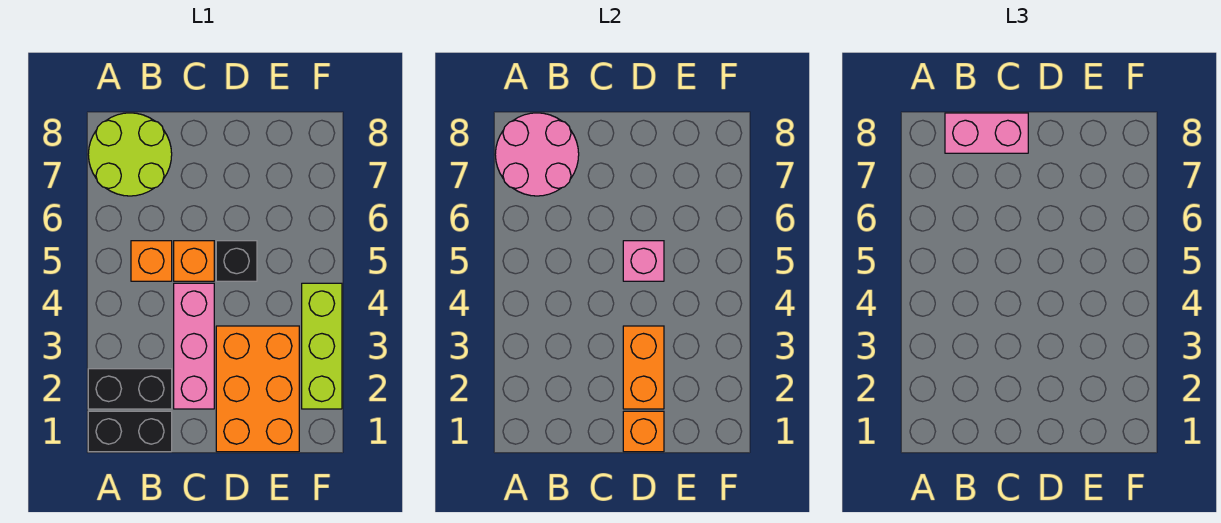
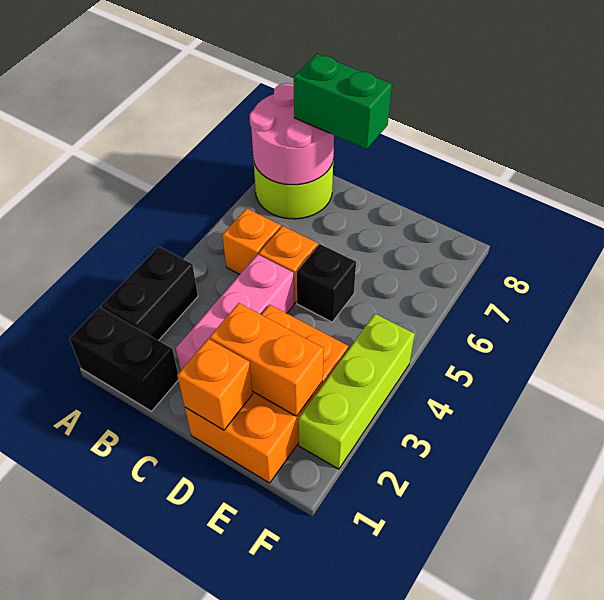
black 1x2 brick [88,369,172,409] -> black 1x2 brick turned to [101,246,198,341]
pink 1x2 brick [945,113,1028,153] -> green 1x2 brick [294,54,392,149]
orange 1x2 brick [623,326,664,409] -> orange 1x2 brick turned to [210,303,324,416]
pink 1x1 brick [623,241,664,281] -> none

